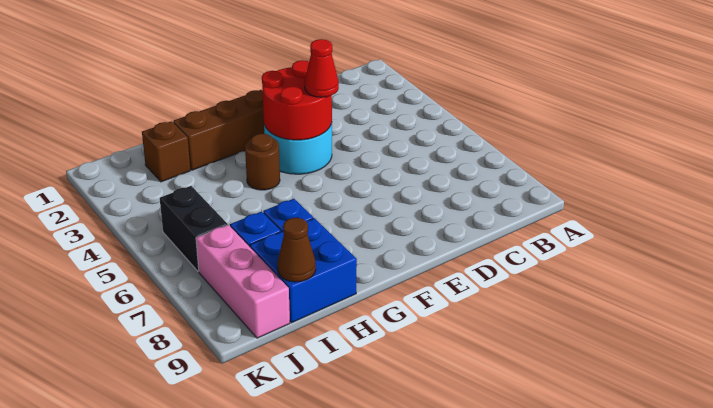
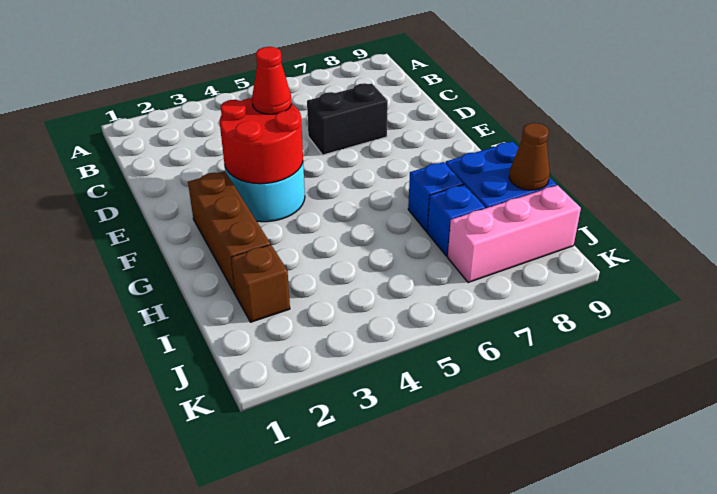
brown 1x1 round brick [245,134,280,190] -> none
black 1x2 brick [160,186,228,272] -> black 1x2 brick moved to [307,83,388,155]

